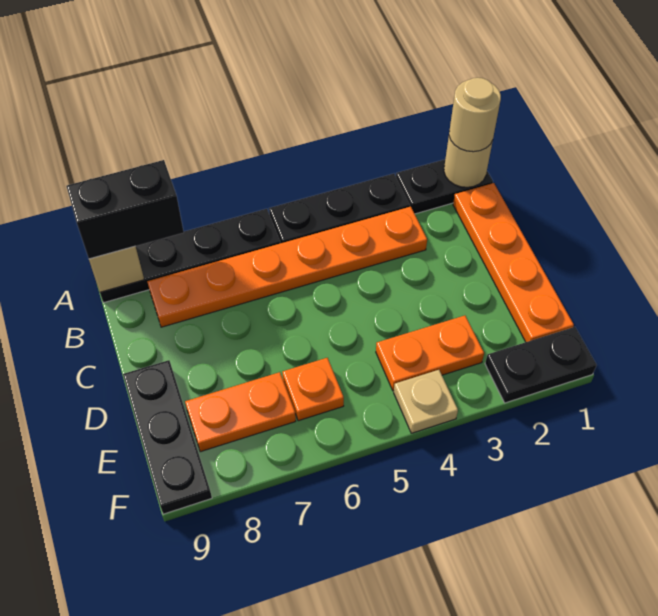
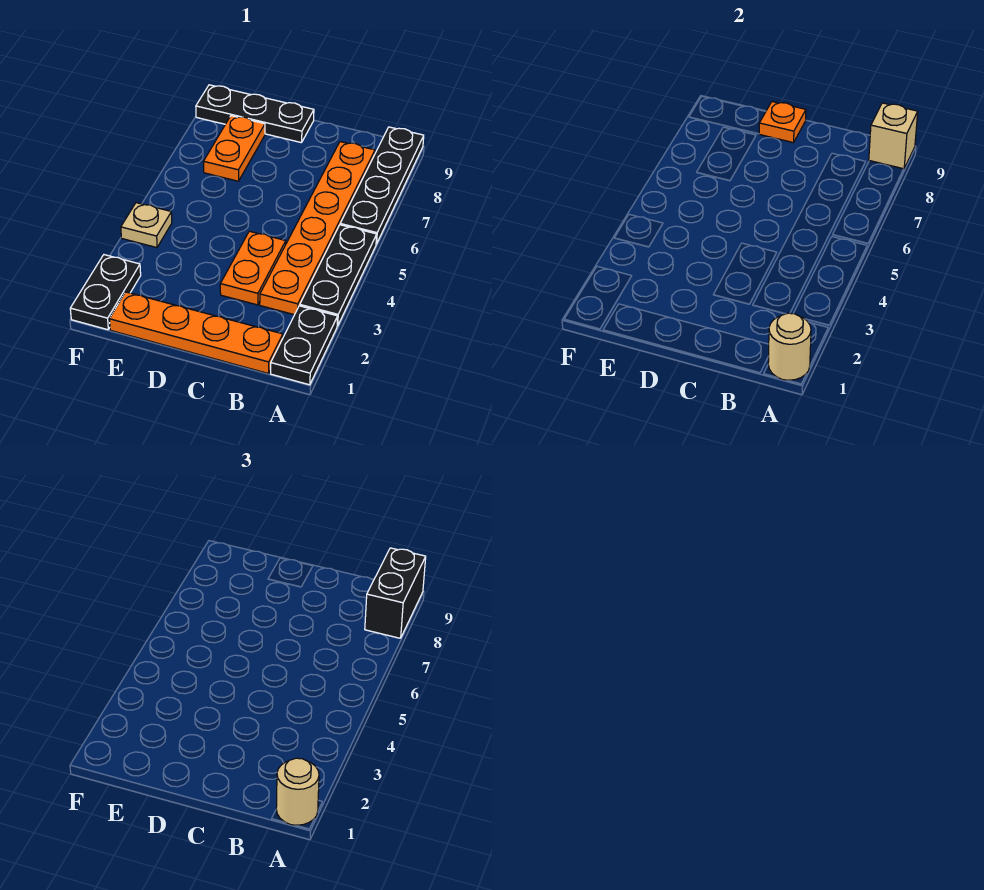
orange 1x2 plate [376,316,484,391] -> orange 1x2 plate moved to [220,231,286,305]
orange 1x1 plate [282,358,344,421] -> orange 1x1 plate moved to [759,102,806,143]

